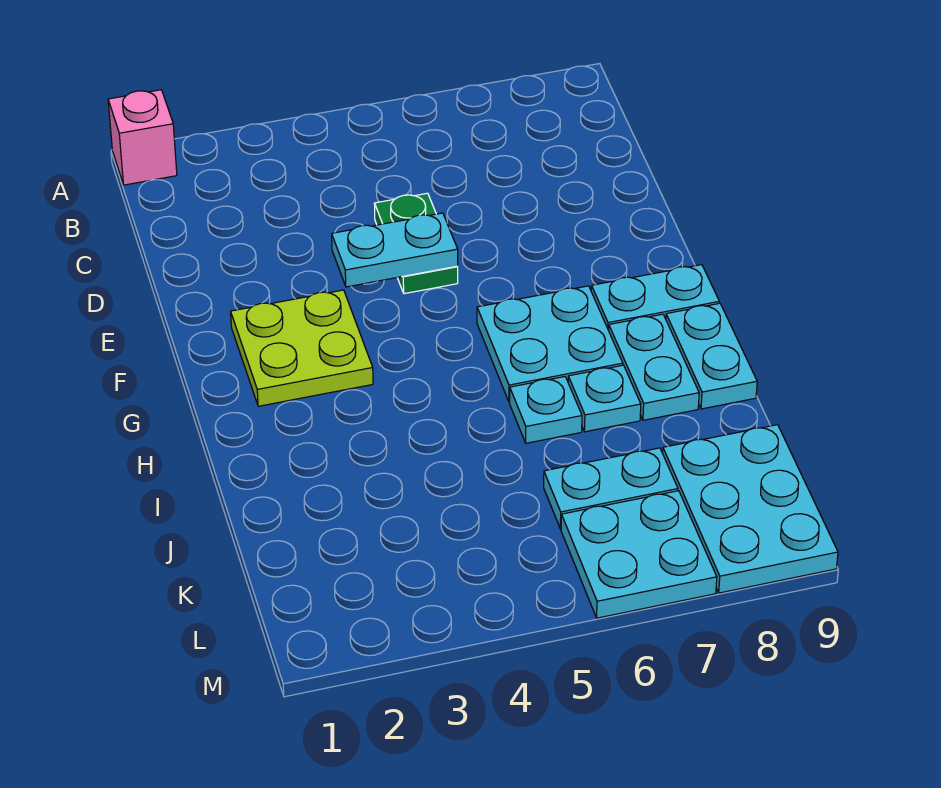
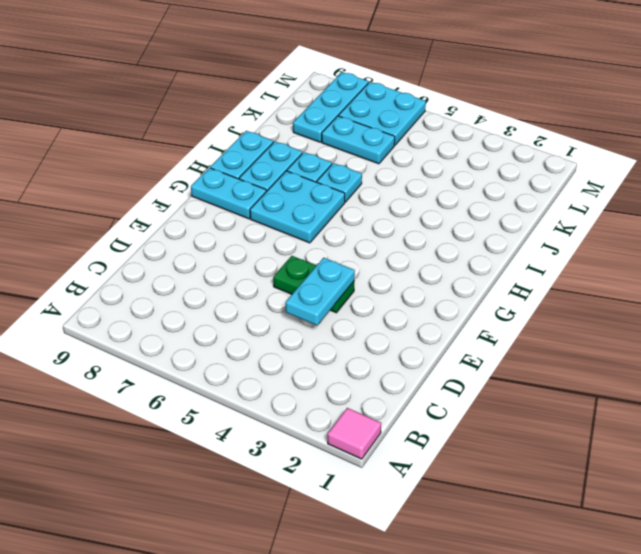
pink 1x1 brick [108,90,177,185] -> pink 1x1 tile [328,408,381,459]
green 1x2 plate [374,193,458,294] -> green 1x2 plate turned to [273,256,354,313]
cyan 1x2 plate [332,213,458,287] -> cyan 1x2 plate turned to [286,258,355,325]
lime 2x2 plate [231,290,373,406] -> none
cyan 2x3 plate [663,425,838,593] -> cyan 1x3 plate [293,72,368,142]

